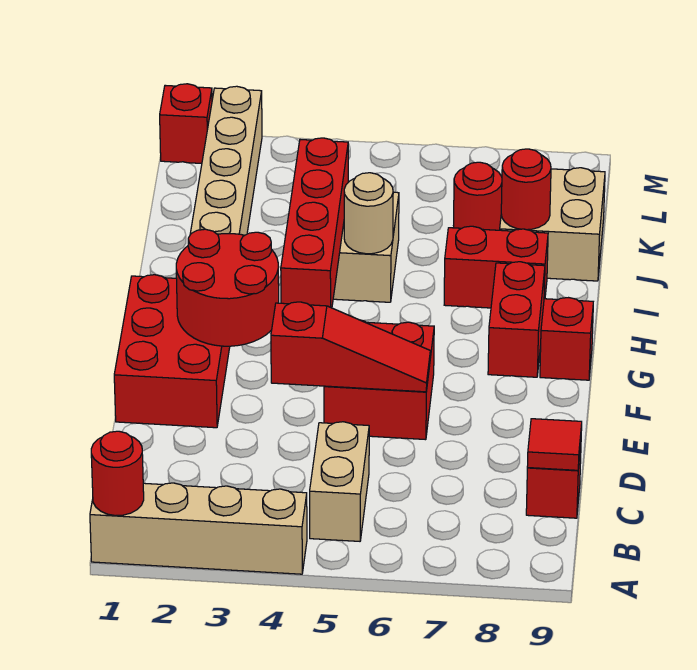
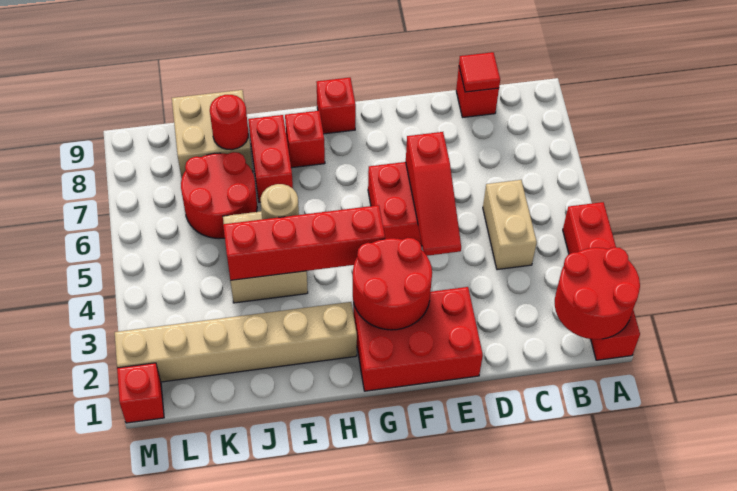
tan 1x4 brick [90,483,307,574] -> red 1x4 brick [563,202,640,360]
red 1x1 round brick [91,431,144,516] -> red 2x2 round brick [555,247,640,339]
tan 1x2 brick [310,422,369,541] -> tan 1x2 brick turned to [483,180,537,270]
red 1x3 slope [271,302,430,392] -> red 1x3 slope turned to [406,132,461,256]
red 1x2 brick [488,262,545,377] -> red 1x1 brick [285,111,325,168]
red 1x1 round brick [454,162,502,230] -> red 2x2 round brick [181,152,257,239]

